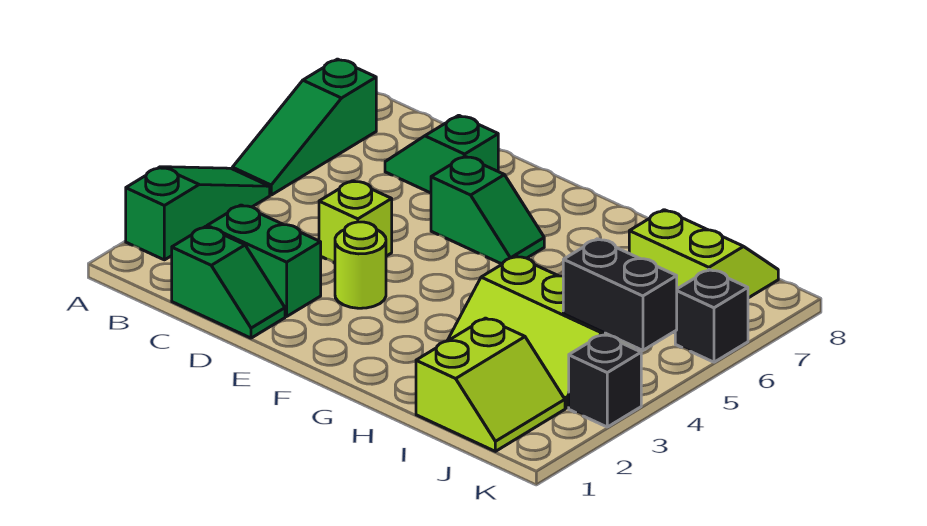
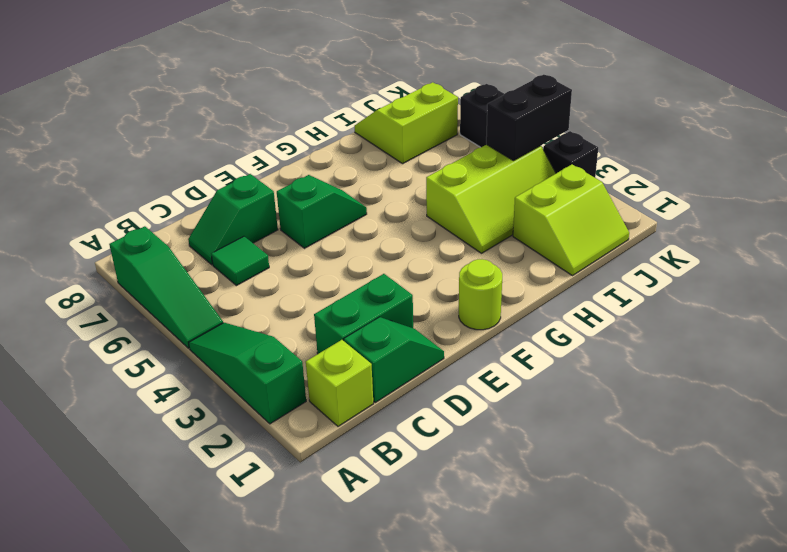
none -> green 1x1 tile [211,236,269,286]
lime 1x1 brick [319,181,392,263] -> lime 1x1 brick moved to [306,340,373,426]
lime 1x1 round brick [335,222,386,308] -> lime 1x1 round brick moved to [459,259,502,330]
lime 2x2 slope [416,318,565,451] -> lime 2x2 slope turned to [513,165,629,276]

